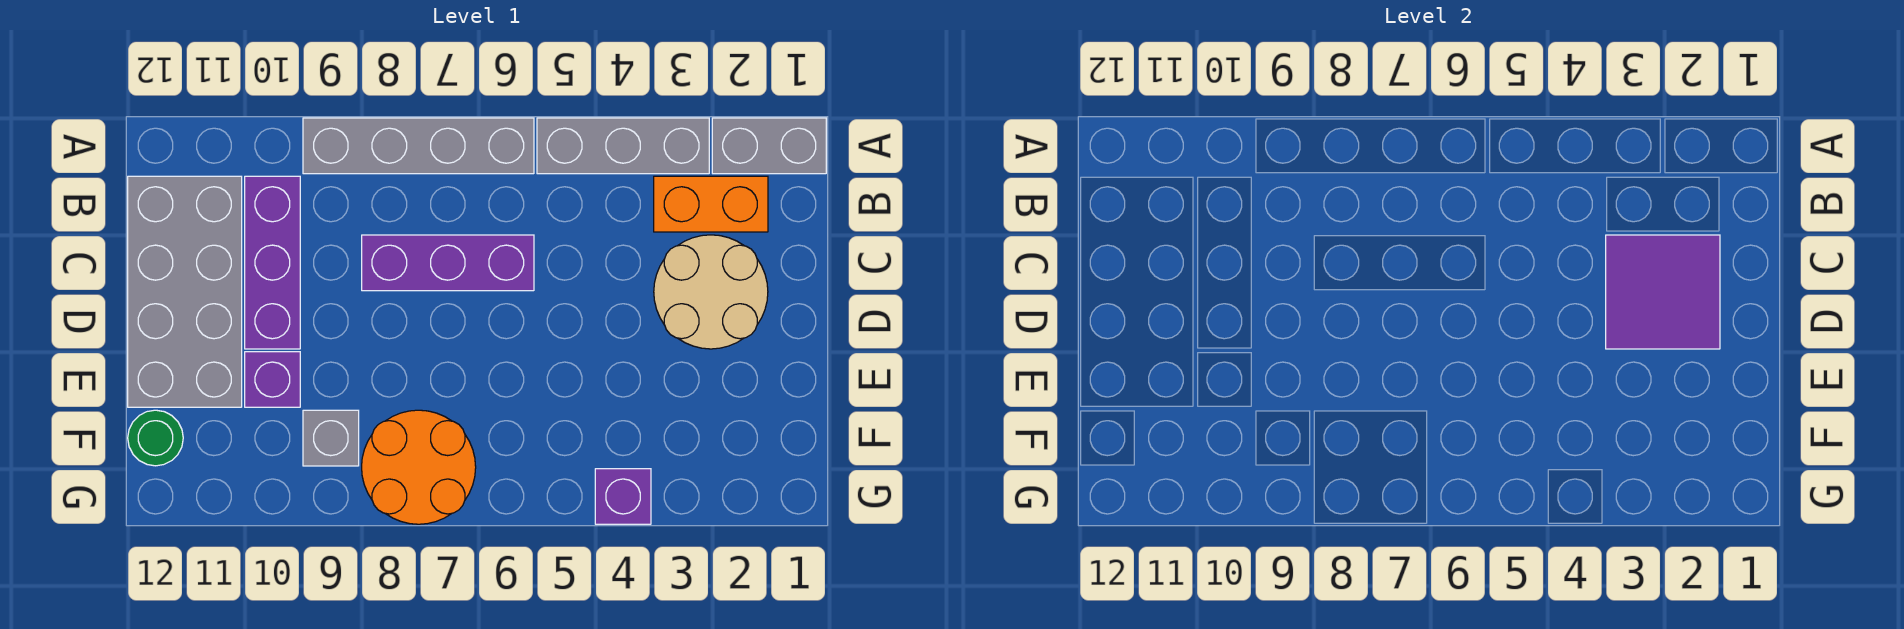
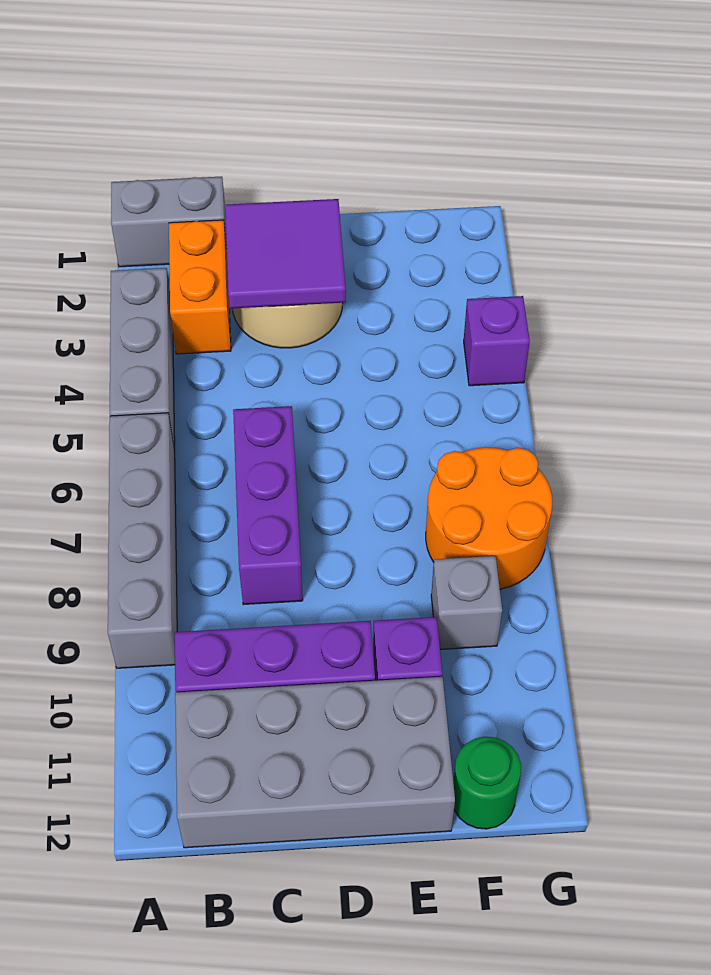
grey 1x2 brick [712,118,826,174] -> grey 1x2 brick turned to [111,177,227,267]

